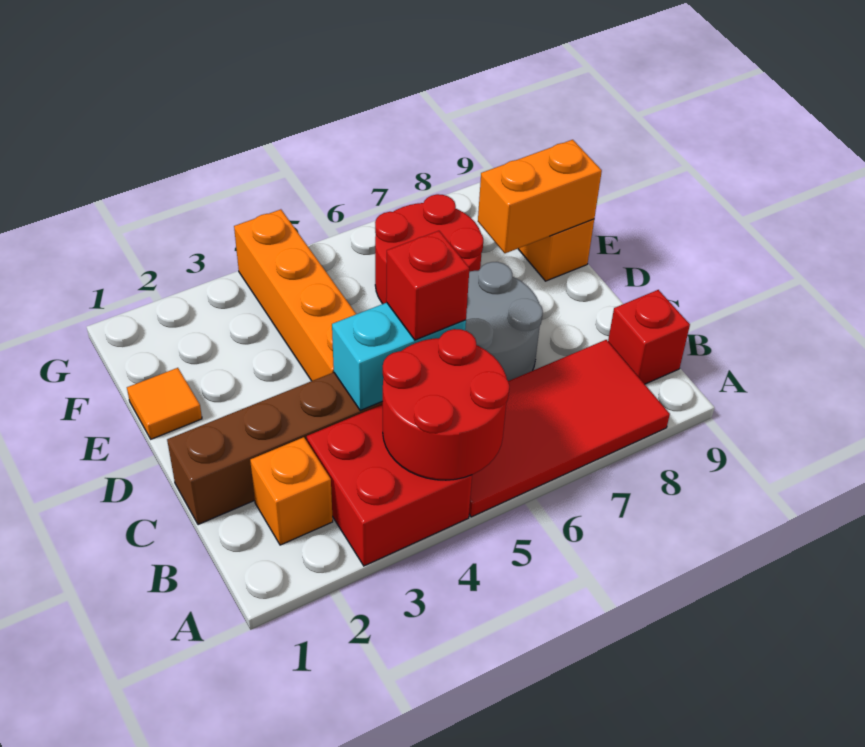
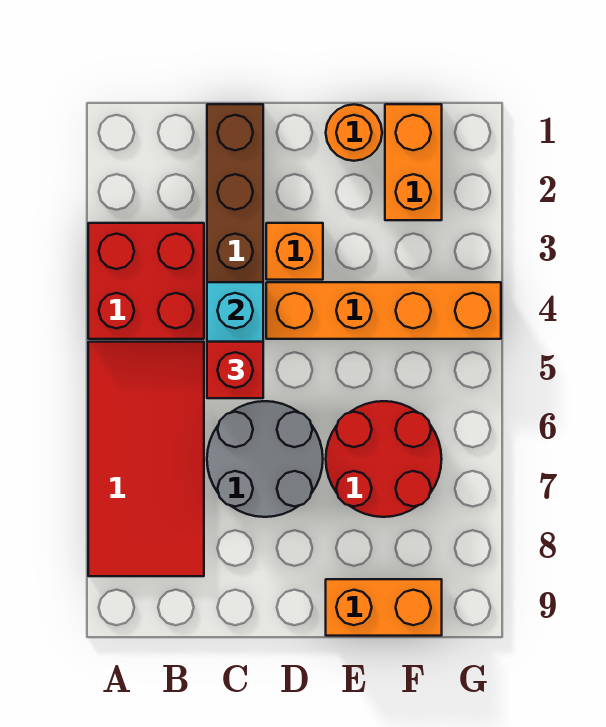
red 2x2 round brick [383,329,509,480] -> none
orange 1x1 brick [250,437,333,545] -> orange 1x1 brick moved to [266,223,323,280]
red 1x1 brick [608,290,690,384] -> none
orange 1x1 tile [127,368,202,439] -> orange 1x1 round brick [326,104,382,161]
orange 1x2 brick [478,140,602,253] -> orange 1x2 brick moved to [385,104,442,220]

